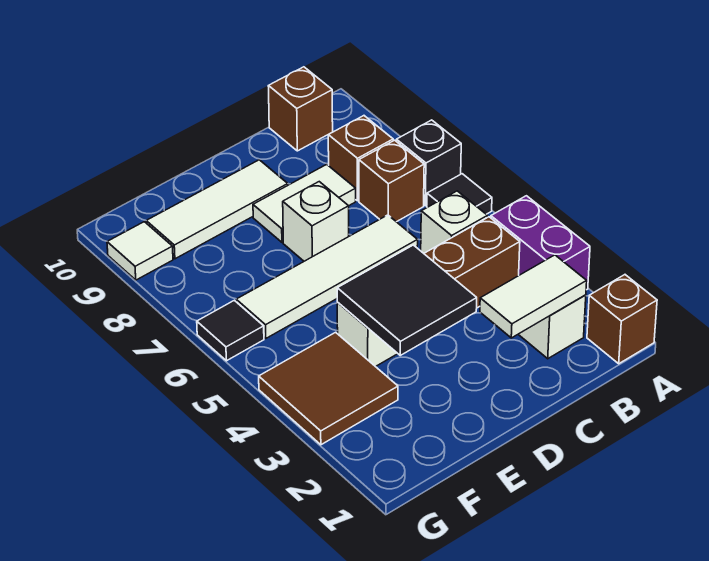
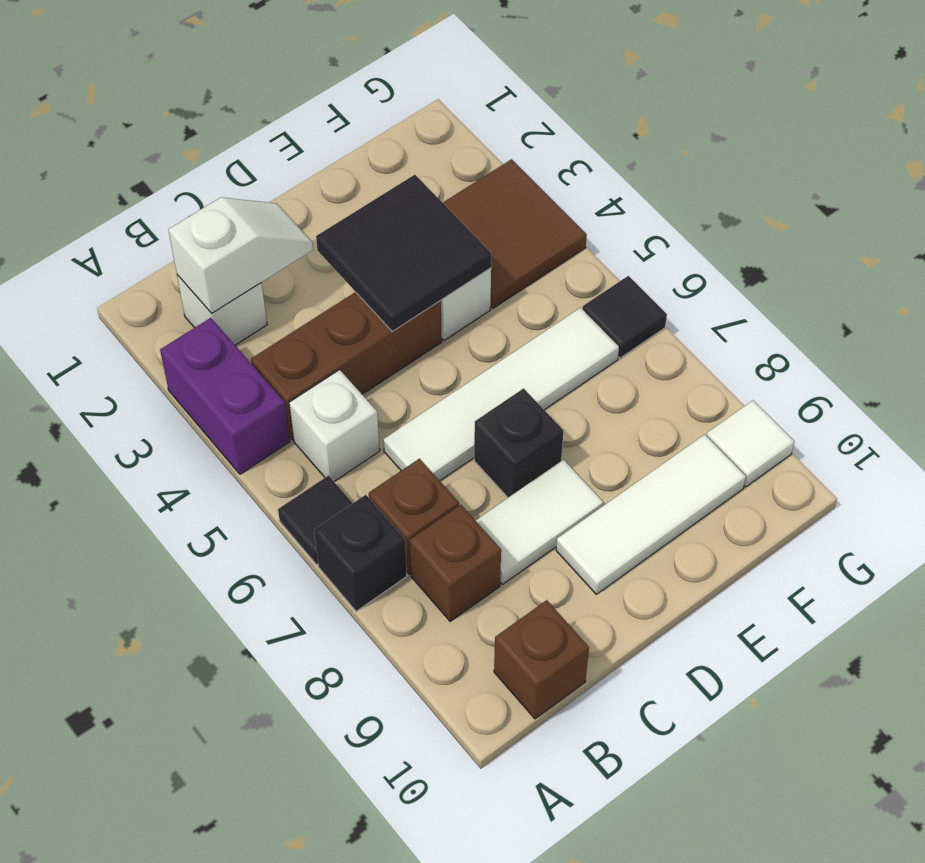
brown 1x1 brick [587,275,657,364] -> none
white 1x2 tile [480,255,587,338] -> white 1x2 slope [168,197,313,313]
white 1x1 brick [283,182,349,261] -> black 1x1 brick [474,388,563,497]

